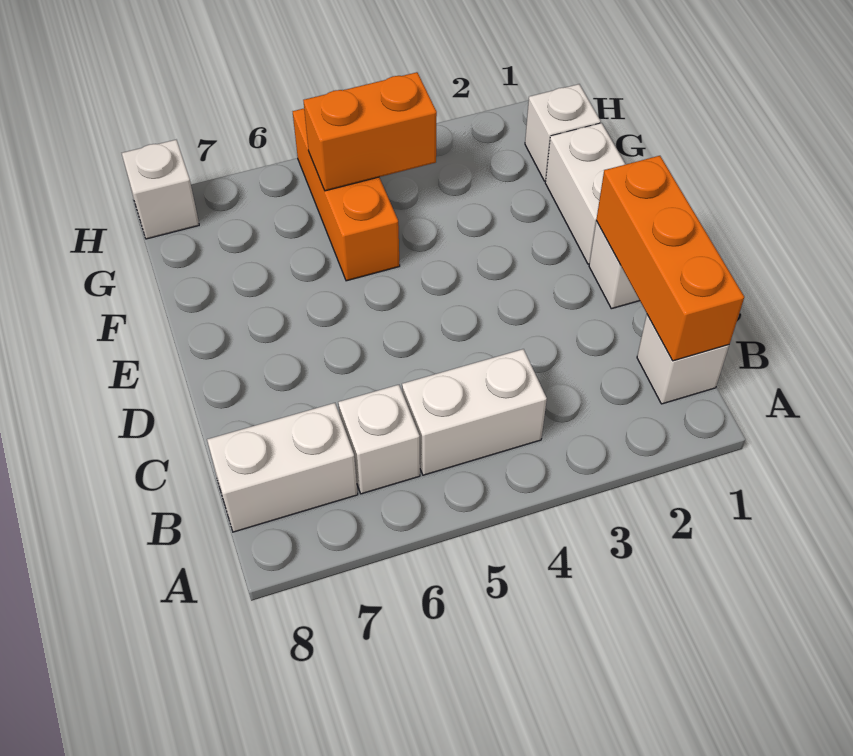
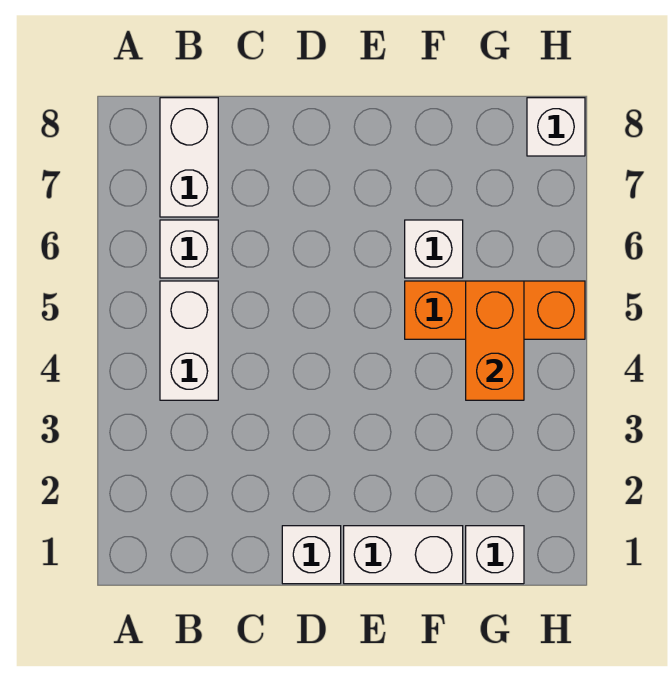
white 1x1 brick [637,315,729,404] -> white 1x1 brick moved to [405,220,463,278]
orange 1x3 brick [596,156,744,361] -> none

